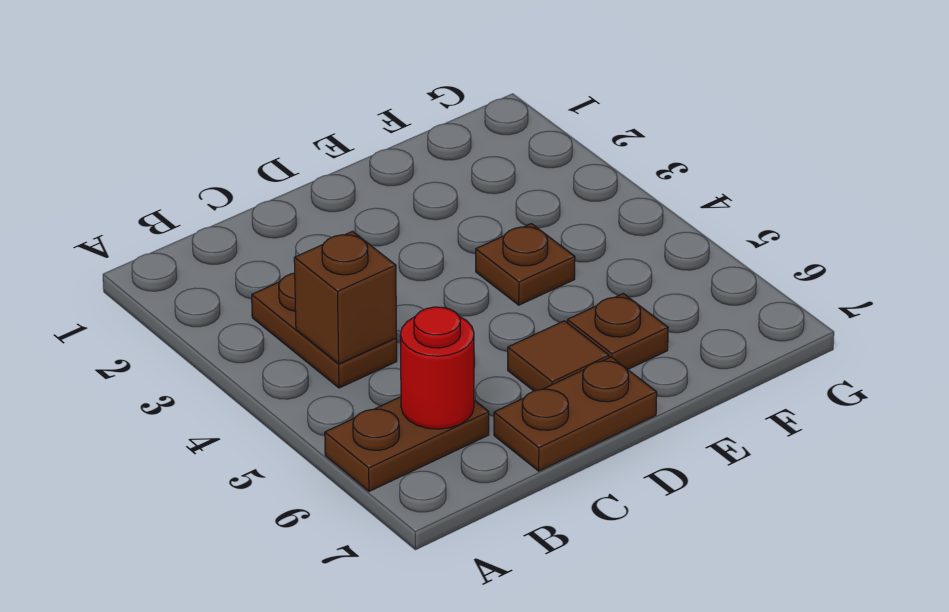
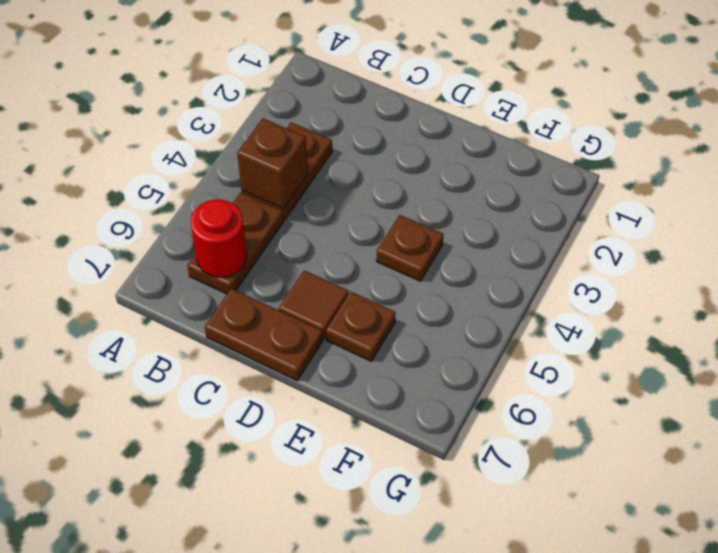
brown 1x2 plate [325,397,489,491] -> brown 1x2 plate turned to [187,192,283,294]

